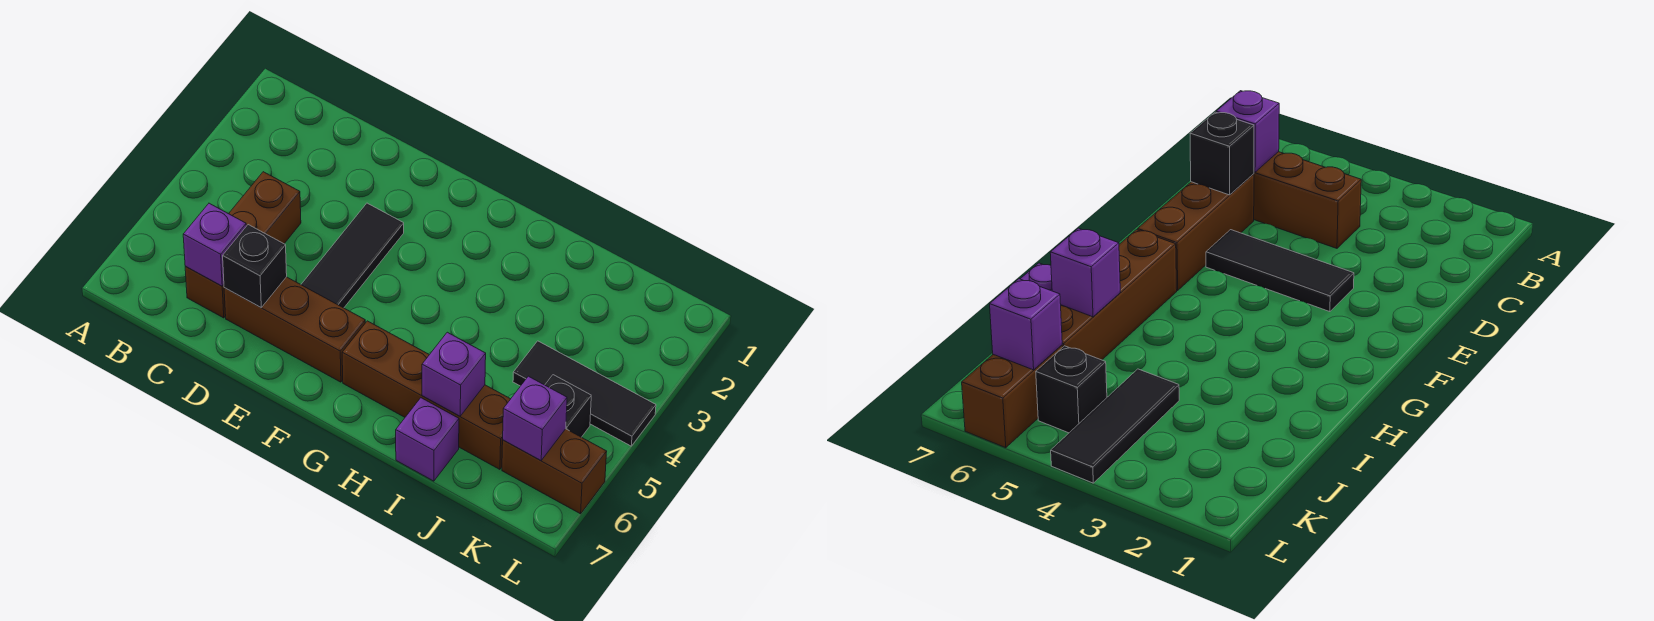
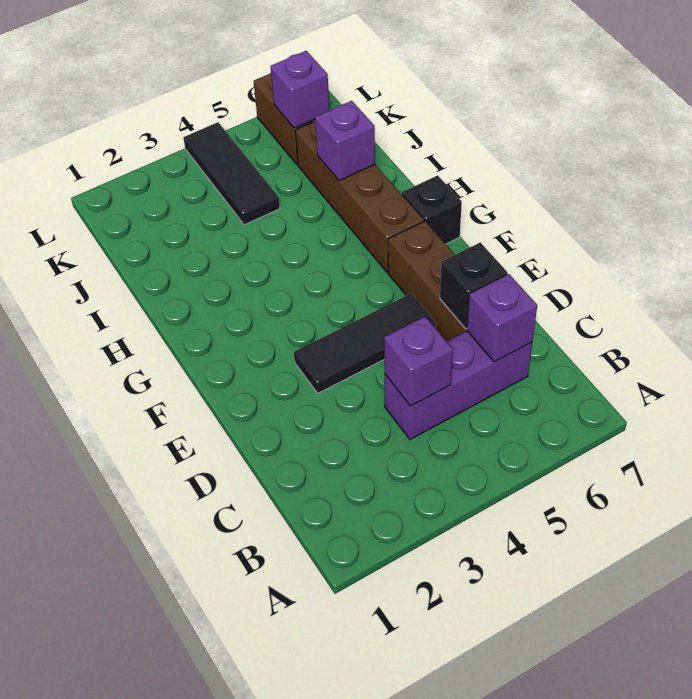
brown 1x3 brick [185,172,301,318] -> purple 1x3 brick [385,331,532,439]
purple 1x1 brick [396,398,459,481] -> purple 1x1 brick moved to [384,316,453,406]
black 1x1 brick [545,375,591,437] -> black 1x1 brick moved to [402,175,462,244]

